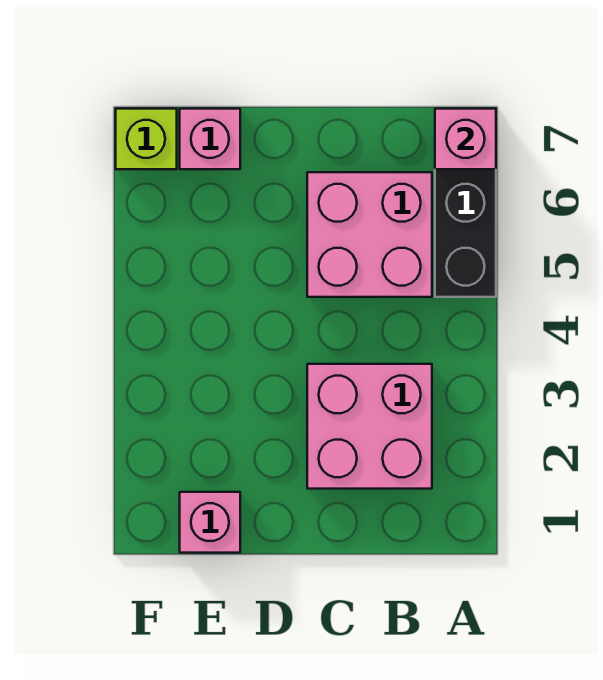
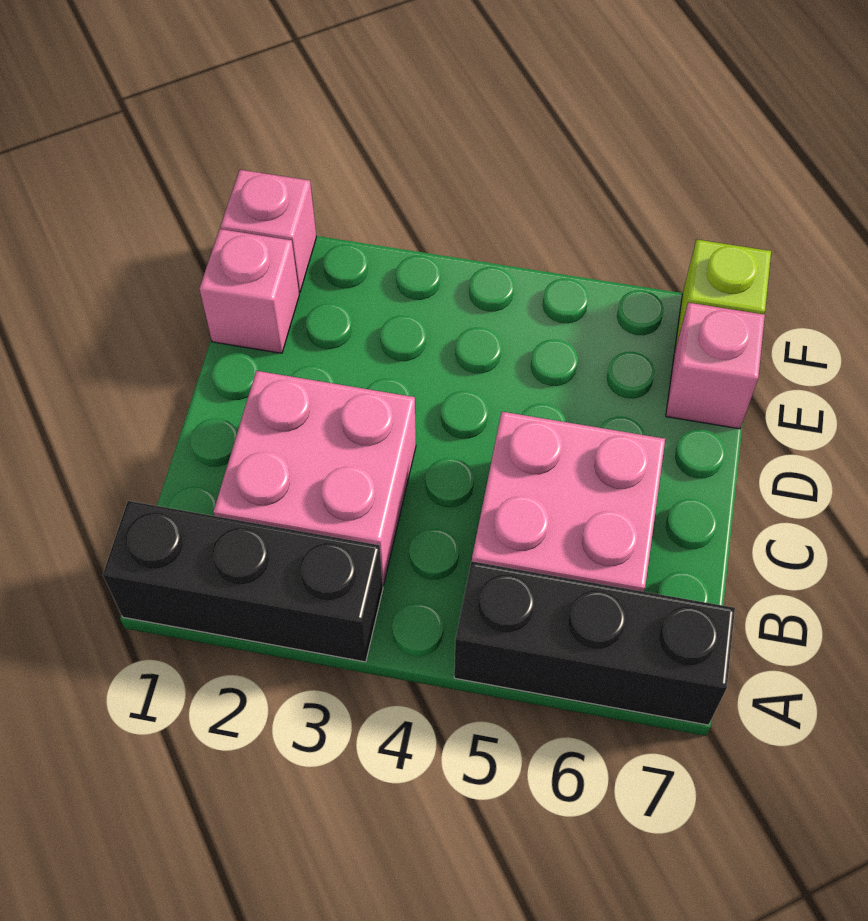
none -> black 1x3 brick [103,501,383,662]
pink 1x1 brick [435,109,496,169] -> pink 1x1 brick moved to [220,170,316,292]

